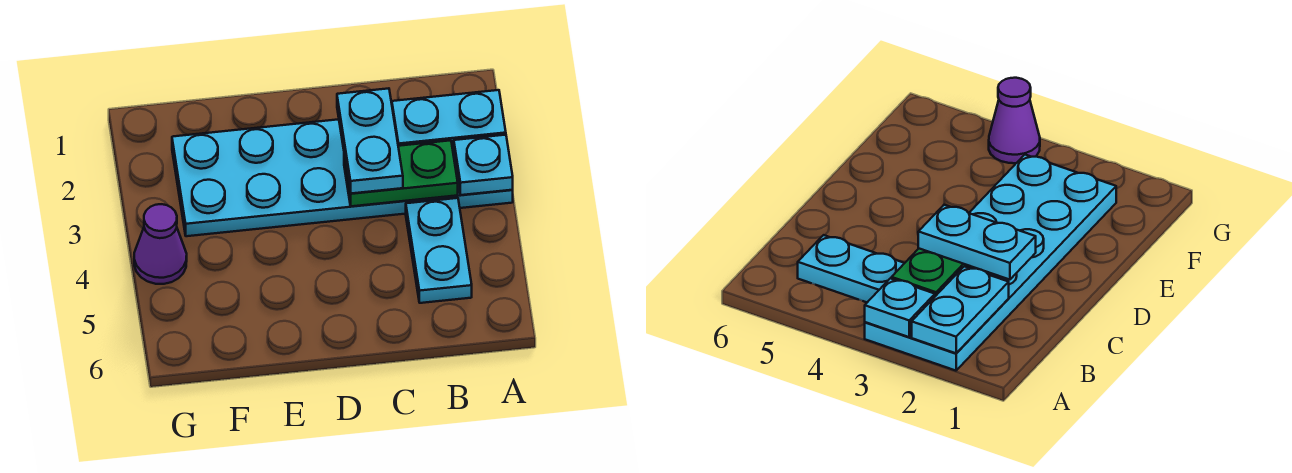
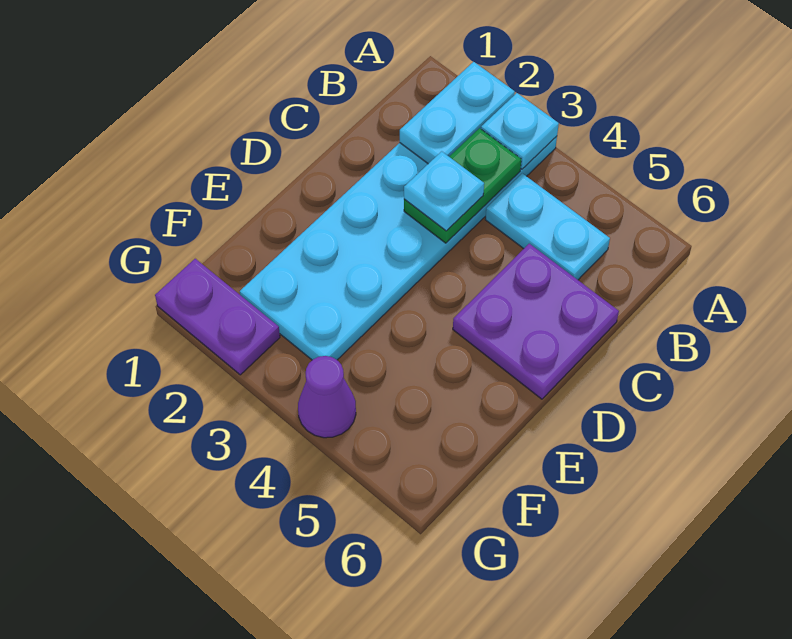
cyan 1x2 plate [337,88,403,193] -> cyan 1x1 plate [404,151,484,231]
none -> purple 2x2 plate [453,244,619,399]
none -> purple 1x2 plate [155,259,280,375]

